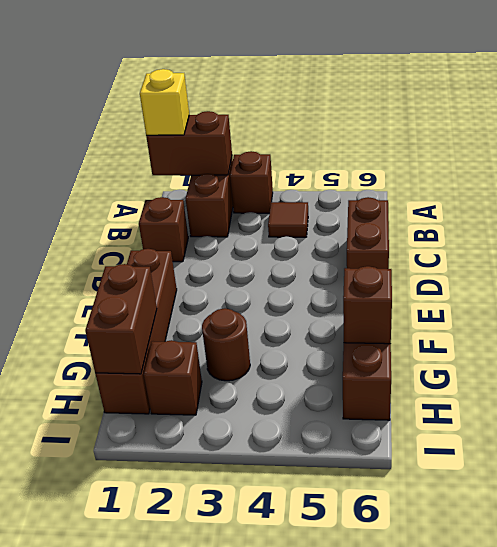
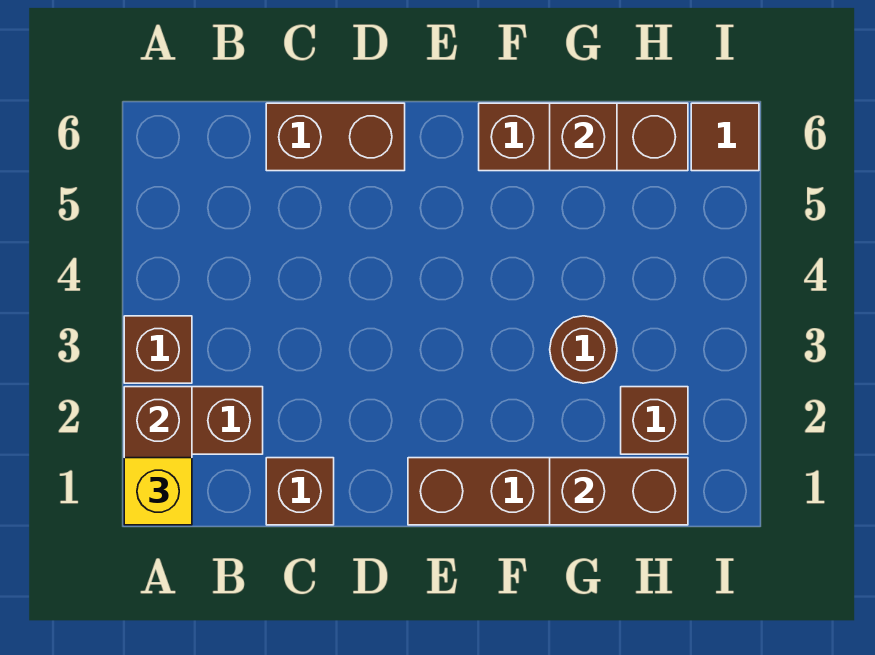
brown 1x1 tile [268,202,308,237] -> brown 1x1 tile moved to [691,103,759,171]

